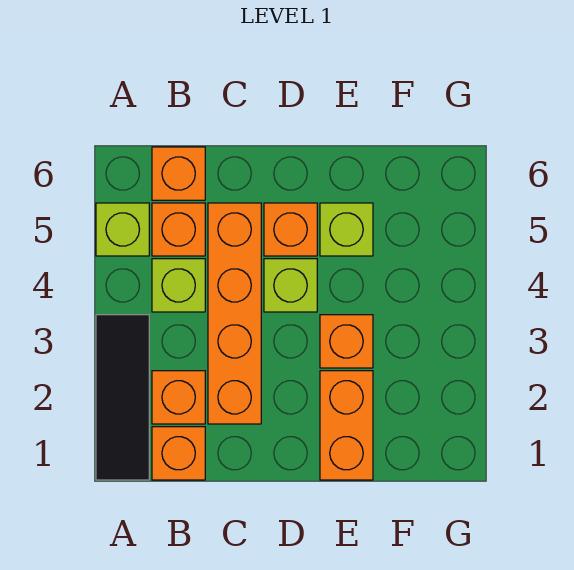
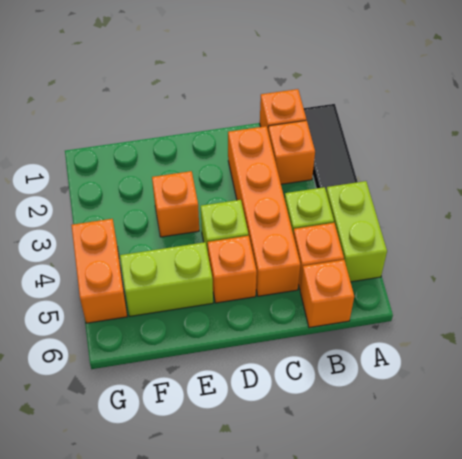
lime 1x1 brick [96,203,149,256] -> lime 1x2 brick [326,181,387,282]
orange 1x2 brick [320,371,373,480] -> orange 1x2 brick moved to [71,219,127,323]
lime 1x1 brick [320,203,373,256] -> lime 1x2 brick [120,242,213,316]

